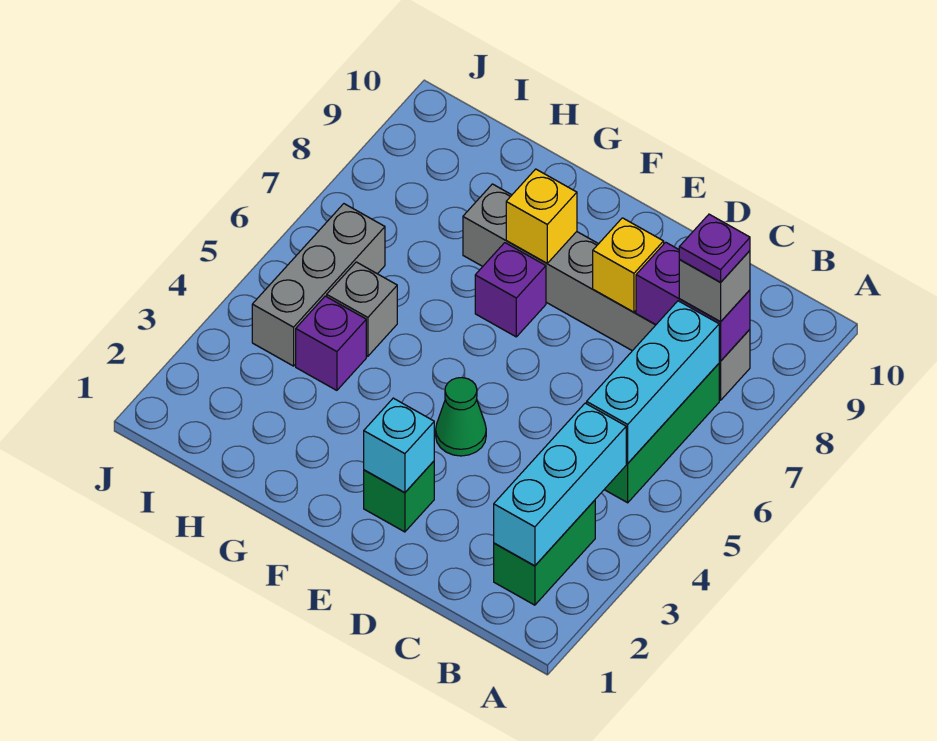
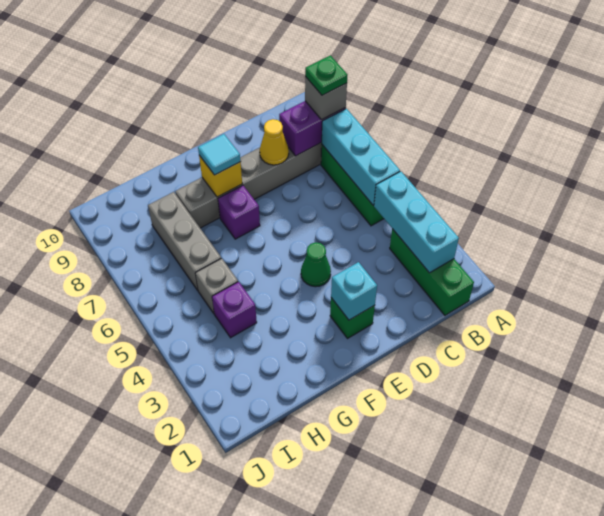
green 1x2 brick [494,500,595,605] -> green 1x3 brick [390,229,474,315]
purple 1x1 plate [679,214,750,282] -> green 1x1 plate [305,55,347,95]
yellow 1x1 brick [593,218,664,312] -> yellow 1x1 cone [260,119,289,165]
none -> cyan 1x1 tile [198,134,241,175]
grey 1x3 brick [252,204,385,366] -> grey 1x3 brick moved to [148,192,221,290]

